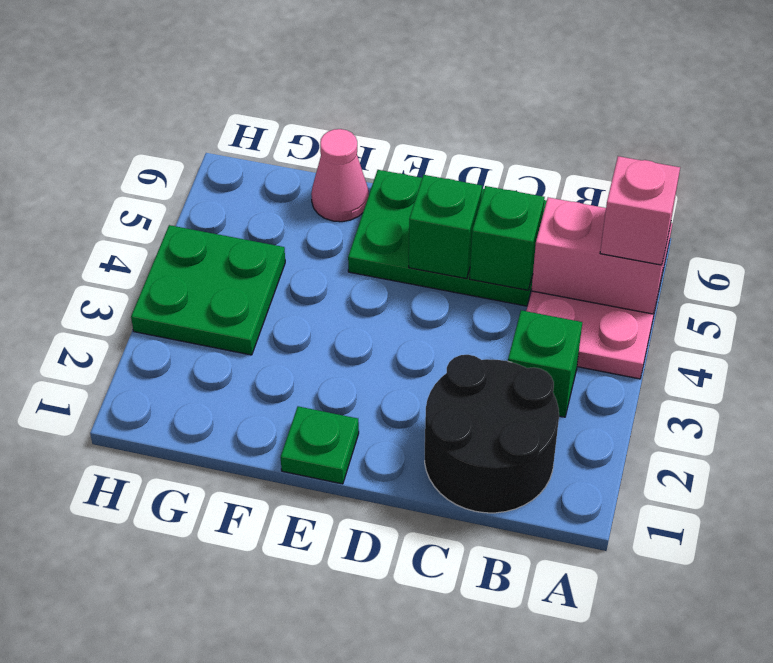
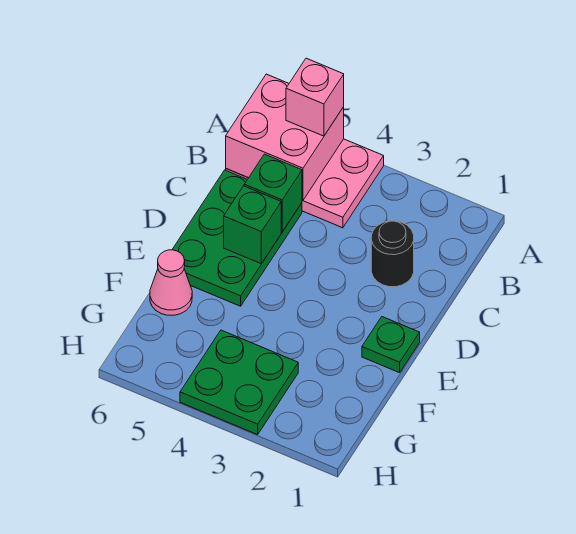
pink 1x2 brick [531,197,671,314] -> pink 2x2 brick [226,74,344,200]
black 2x2 round brick [425,355,559,513] -> black 1x1 round brick [371,221,414,287]
green 1x1 brick [508,310,582,417] -> none

